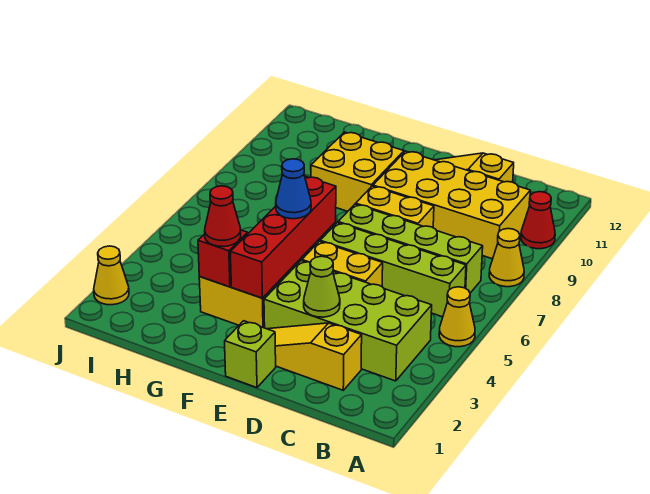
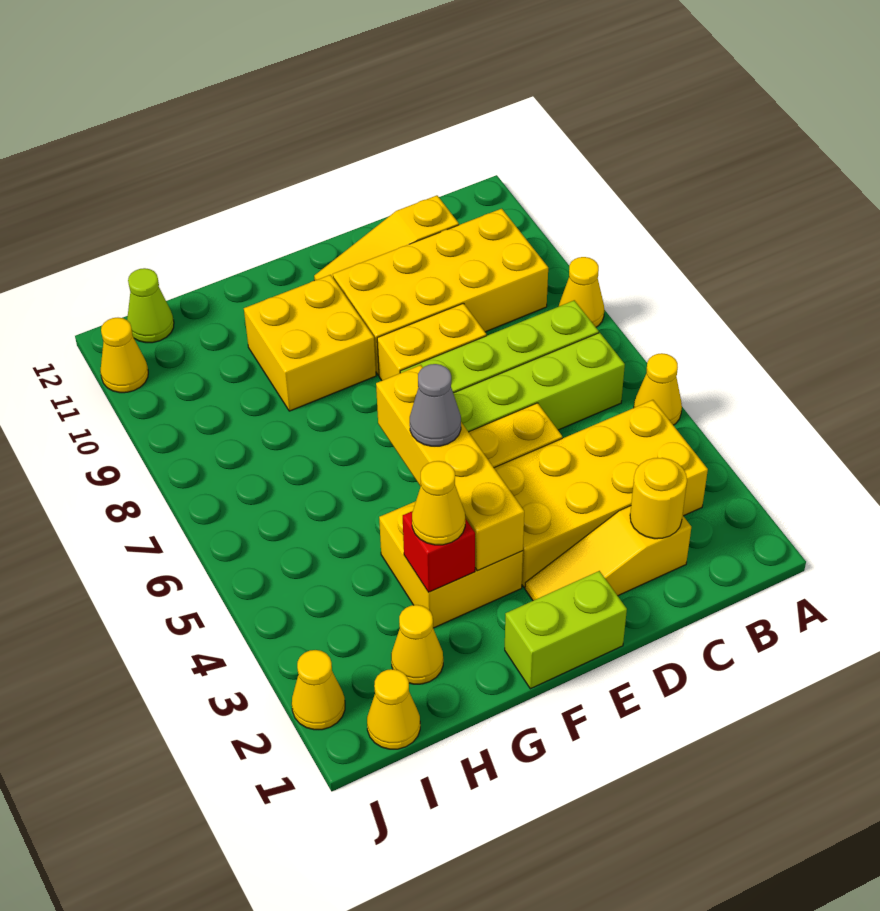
red 1x1 cone [521,192,555,249] -> none
lime 2x4 brick [264,261,432,381] -> yellow 2x4 brick [494,400,708,587]
none -> yellow 1x1 round brick [630,458,687,539]
lime 1x1 cone [304,256,340,317] -> lime 1x1 cone moved to [127,268,174,343]
lime 1x1 brick [225,321,276,388] -> lime 1x2 brick [505,571,627,689]
red 1x4 brick [230,176,336,298] -> yellow 1x4 brick [376,365,524,571]
blue 1x1 cone [276,159,311,219] -> grey 1x1 cone [410,364,461,446]
red 1x1 cone [205,186,241,247] -> yellow 1x1 cone [412,461,465,545]
none -> yellow 1x1 cone [391,605,443,684]
none -> yellow 1x1 cone [367,669,420,749]
none -> yellow 1x1 cone [100,318,148,393]

